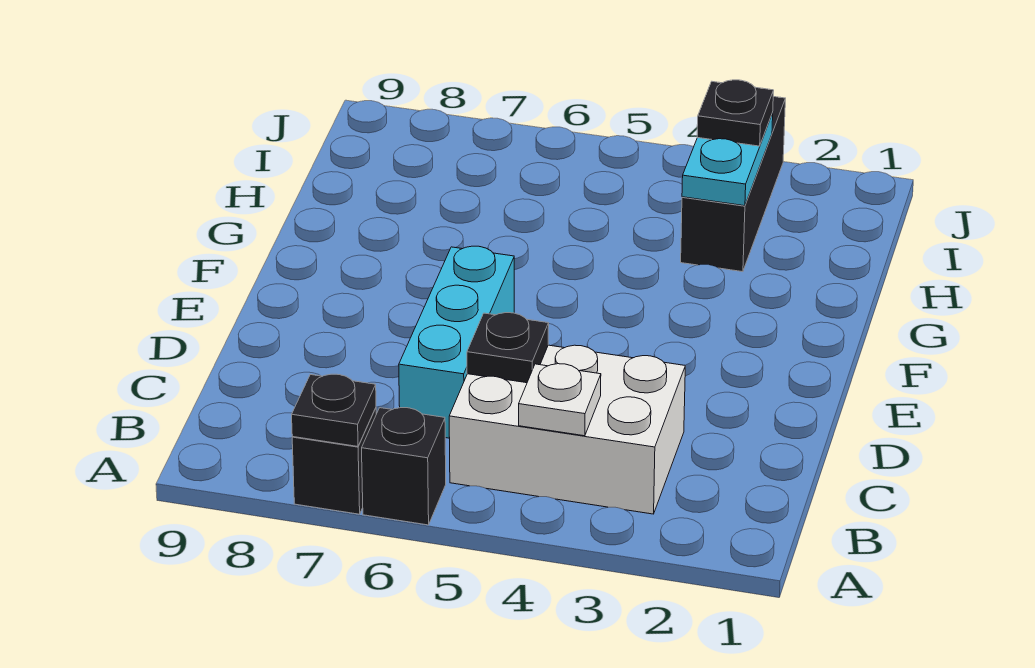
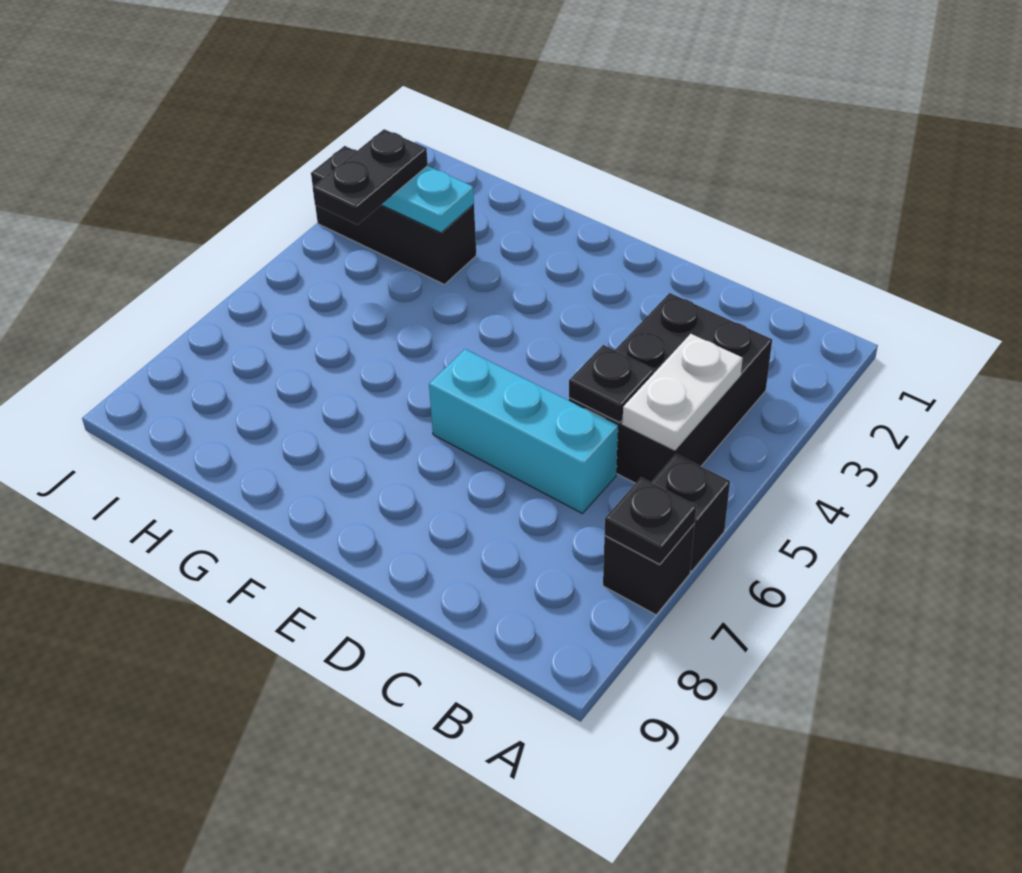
white 2x3 brick [449,345,685,514] -> black 2x3 brick [569,293,772,483]
white 1x1 plate [519,364,601,436] -> white 1x2 plate [622,334,743,450]
black 1x1 plate [697,80,774,146] -> black 1x2 plate [313,129,428,225]

